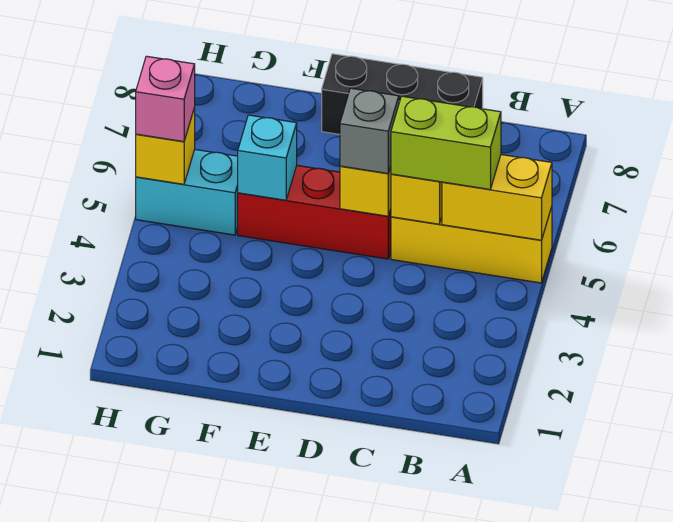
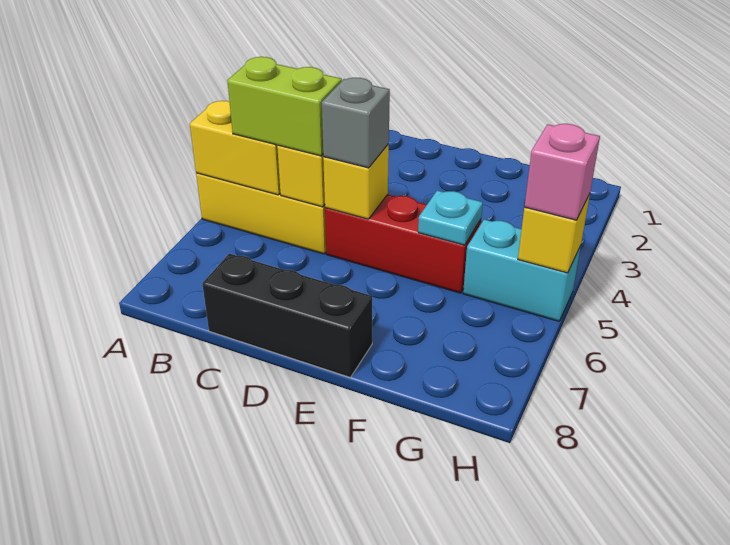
cyan 1x1 brick [238,115,297,200] -> cyan 1x1 plate [418,191,483,245]

